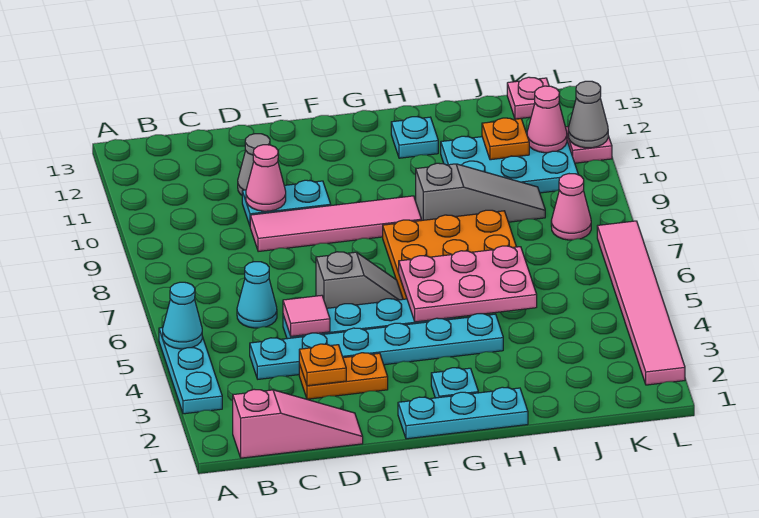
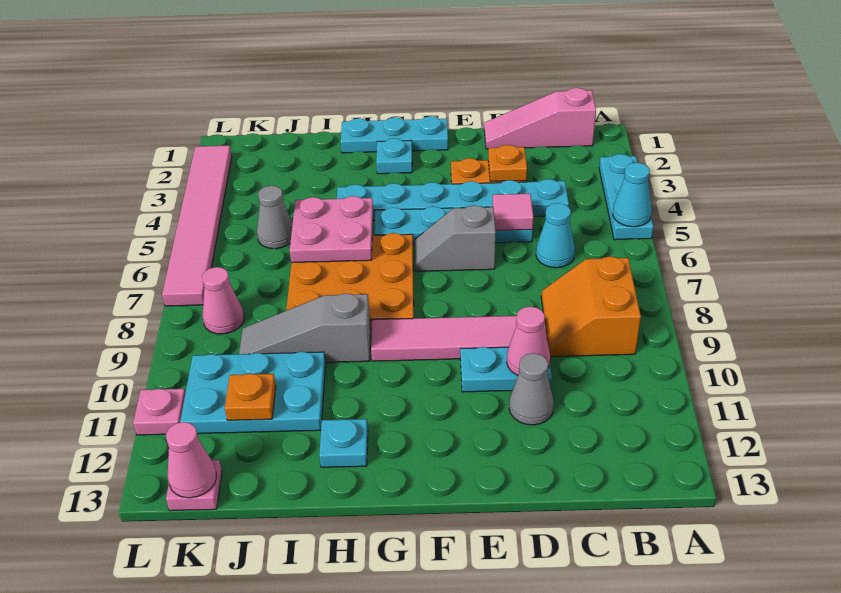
none -> orange 2x2 slope [541,257,641,357]
pink 2x3 plate [399,246,537,322] -> pink 2x2 plate [290,196,373,263]
pink 1x1 cone [527,86,567,153] -> pink 1x1 cone moved to [166,422,216,498]
grey 1x1 cone [568,81,608,148] -> grey 1x1 cone moved to [257,186,293,249]

